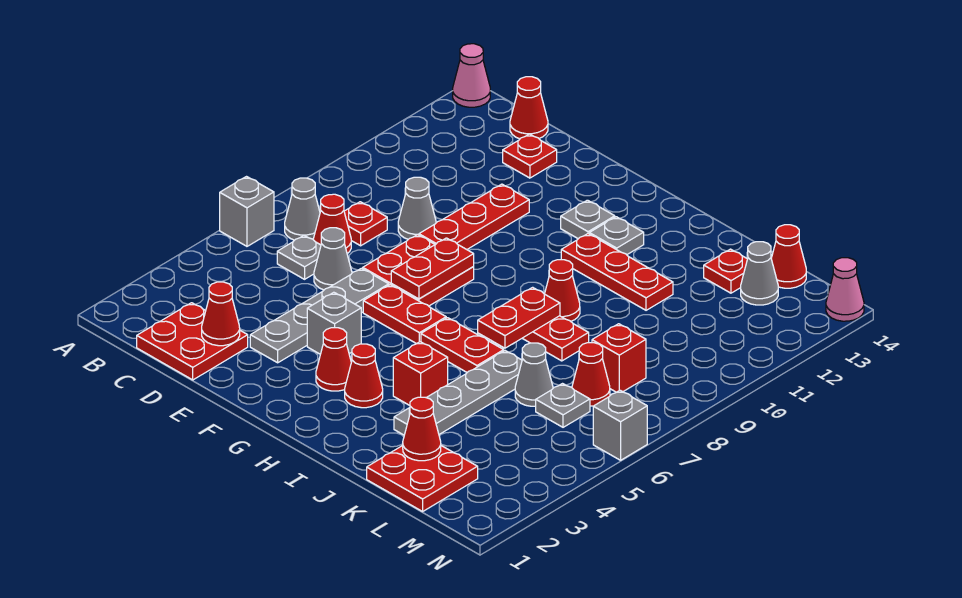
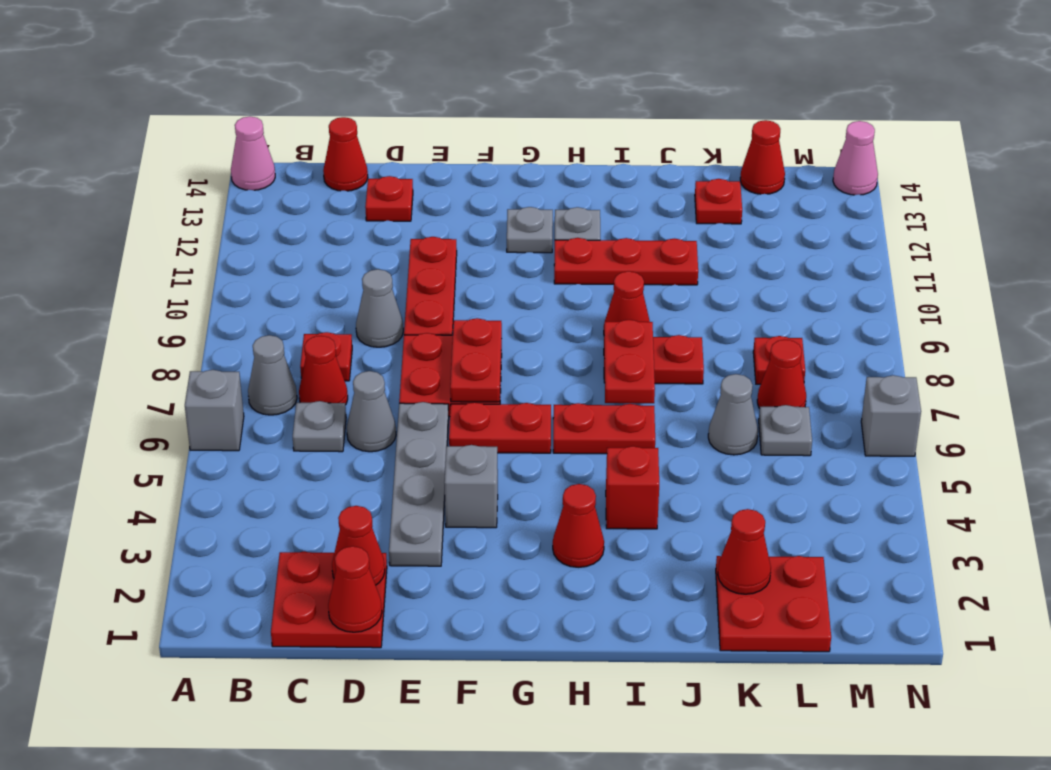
red 1x1 cone [316,328,351,391] -> red 1x1 cone moved to [328,546,382,632]
grey 1x4 plate [394,351,522,435] -> none
red 1x1 brick [592,324,646,392] -> red 1x1 plate [753,336,805,384]
grey 1x1 cone [741,242,778,305] -> none

